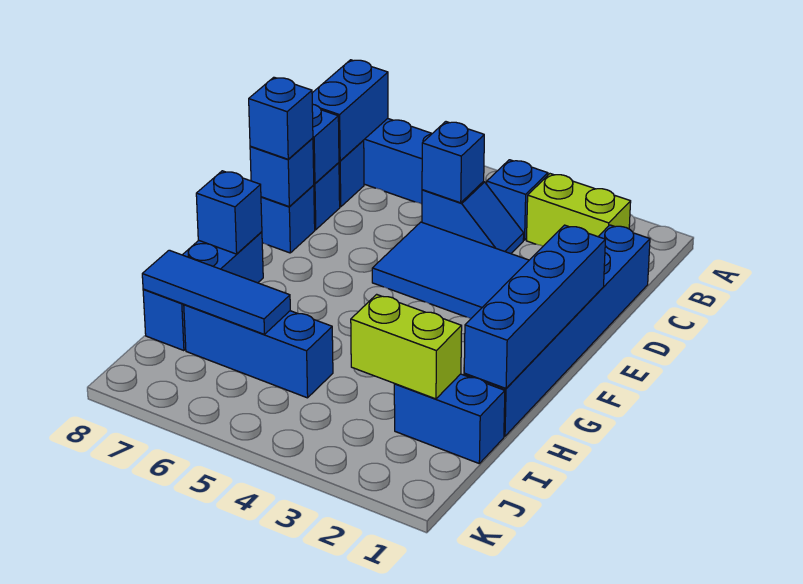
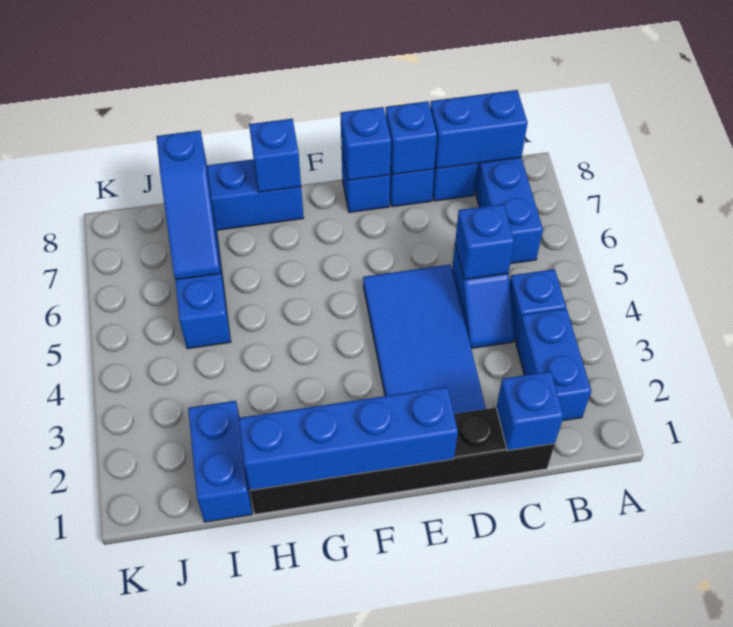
lime 1x2 brick [527,174,631,246] -> blue 1x2 brick [516,309,591,421]
blue 1x6 brick [464,225,650,436] -> black 1x6 brick [250,408,555,514]
blue 1x1 brick [249,77,313,159] -> blue 1x1 brick moved to [496,371,564,451]
lime 1x2 brick [351,294,462,399] -> none
blue 1x3 tile [142,250,290,334] -> blue 1x3 slope [156,130,220,280]

